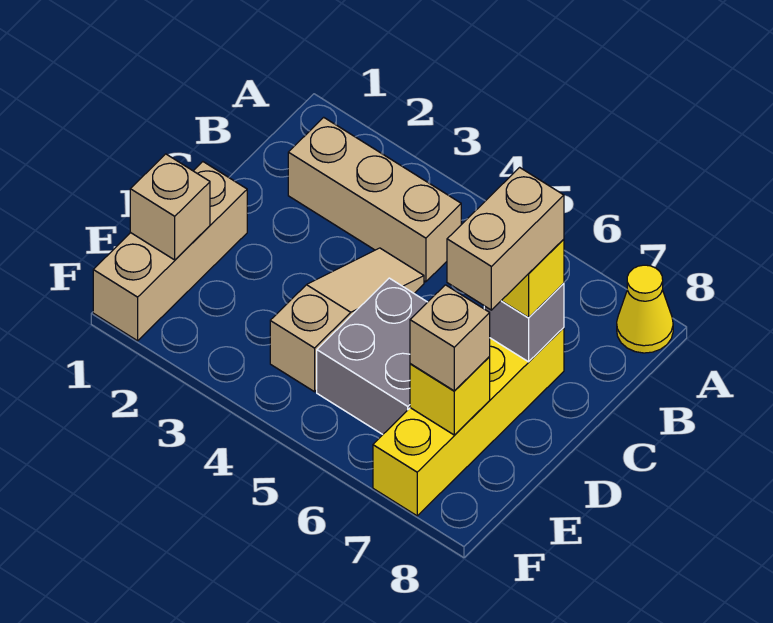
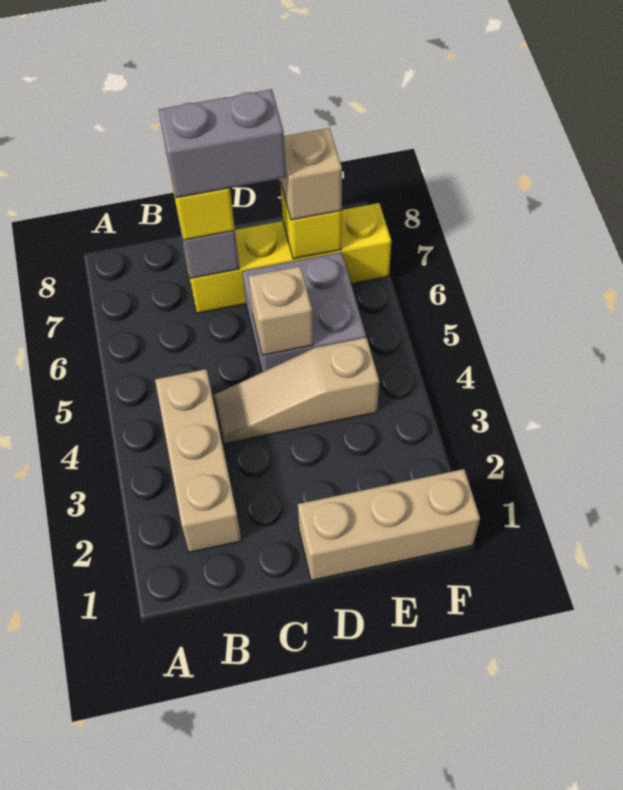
yellow 1x1 cone [617,265,673,353] -> none
tan 1x2 brick [447,167,564,310] -> grey 1x2 brick [159,89,286,198]
tan 1x1 brick [130,154,210,260] -> tan 1x1 brick moved to [248,266,313,355]

